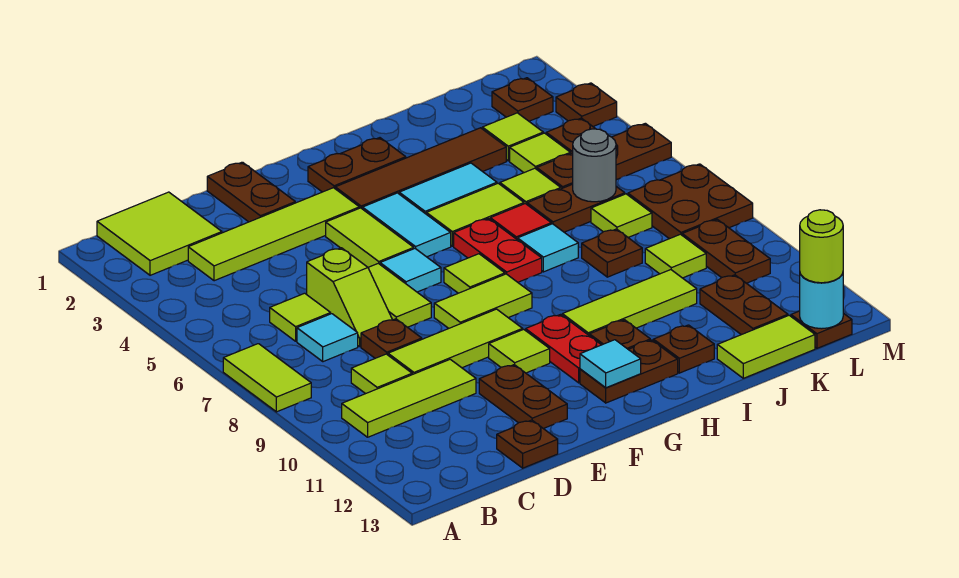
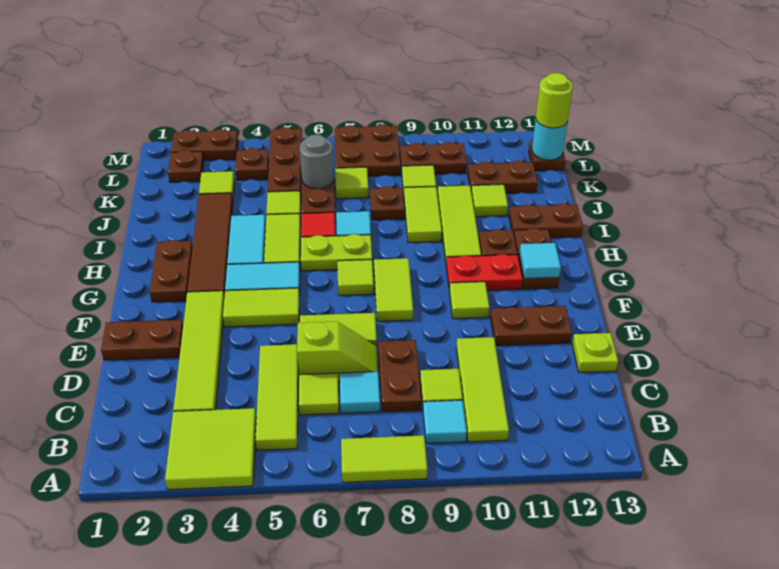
lime 2x2 tile [97,192,222,275] -> lime 2x2 tile moved to [165,408,256,490]
brown 1x1 plate [361,319,422,358] -> brown 1x2 plate [379,340,421,412]
lime 1x3 tile [388,309,523,374] -> lime 1x3 tile moved to [255,344,298,450]
brown 1x1 plate [497,420,558,468] -> lime 1x1 plate [572,333,618,373]
cyan 1x1 tile [380,249,441,292] -> cyan 1x1 tile moved to [423,400,467,444]
red 1x2 plate [454,219,542,282] -> lime 1x2 plate [301,234,372,271]
brown 1x1 plate [653,325,714,373] -> brown 1x2 plate [509,204,583,238]
lime 1x2 tile [717,315,815,378] -> lime 1x2 tile moved to [404,187,442,243]
lime 1x1 tile [510,133,570,173] -> lime 1x1 tile moved to [471,184,508,217]
brown 1x1 plate [556,83,617,126] -> brown 1x2 plate [171,129,238,161]

